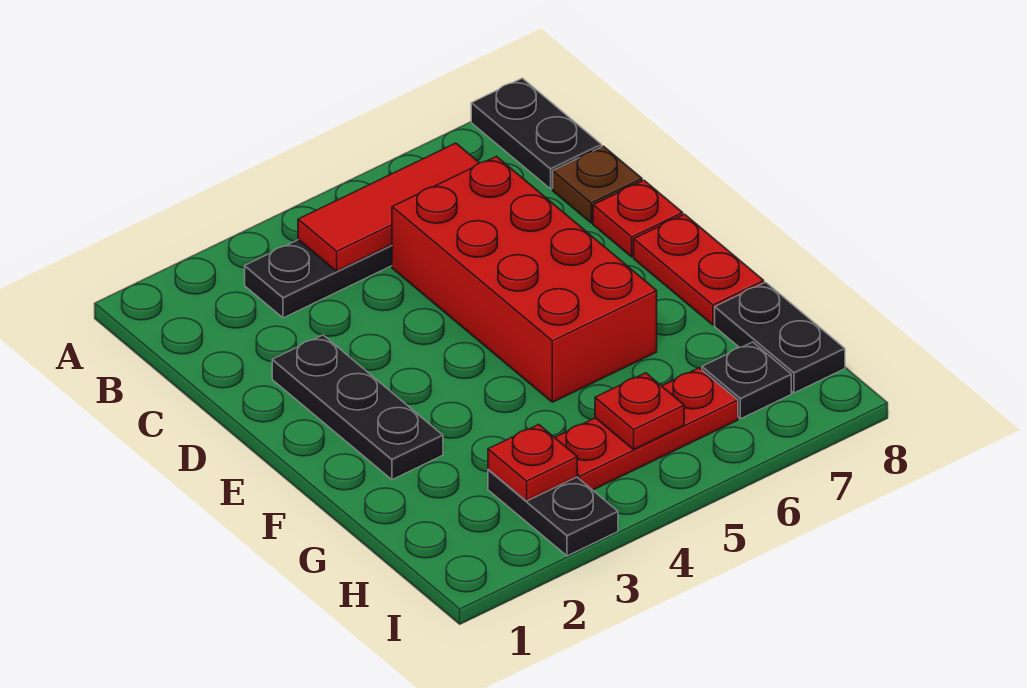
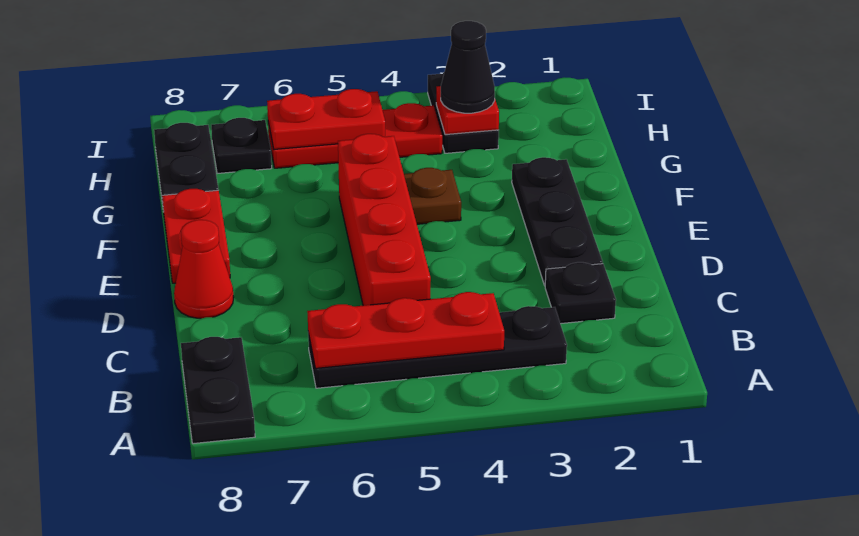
red 1x3 tile [298,143,479,271] -> red 1x3 plate [307,292,504,368]
none -> black 1x1 plate [545,262,616,324]
red 2x4 brick [392,156,657,402] -> red 1x4 brick [338,134,431,306]
brown 1x1 plate [553,146,642,223] -> brown 1x1 plate moved to [404,168,461,224]
red 1x1 plate [593,180,683,257] -> red 1x1 cone [174,220,234,318]
none -> black 1x1 cone [441,21,495,113]
red 1x1 plate [595,373,684,449] -> red 1x2 plate [267,89,385,149]

